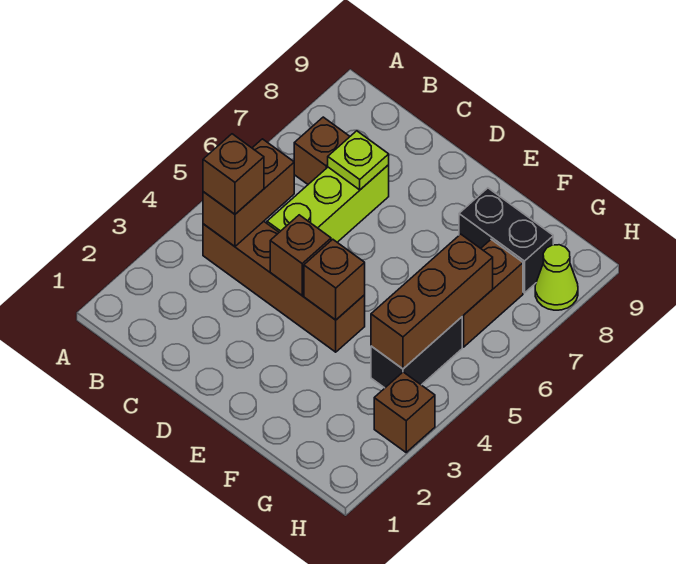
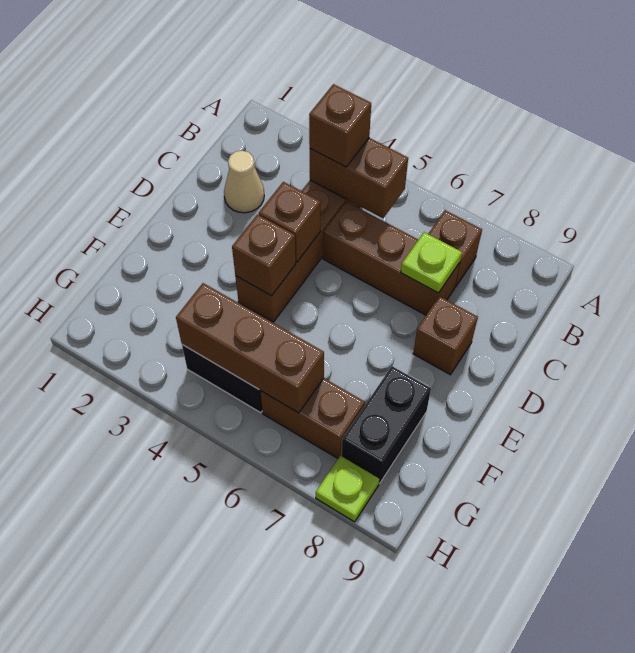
none -> tan 1x1 cone [224,150,264,213]
lime 1x3 brick [267,165,389,242] -> brown 1x3 brick [323,202,460,315]
brown 1x1 brick [374,372,435,452] -> brown 1x1 brick moved to [413,296,478,375]
lime 1x1 cone [535,245,578,310] -> lime 1x1 plate [316,456,379,522]

